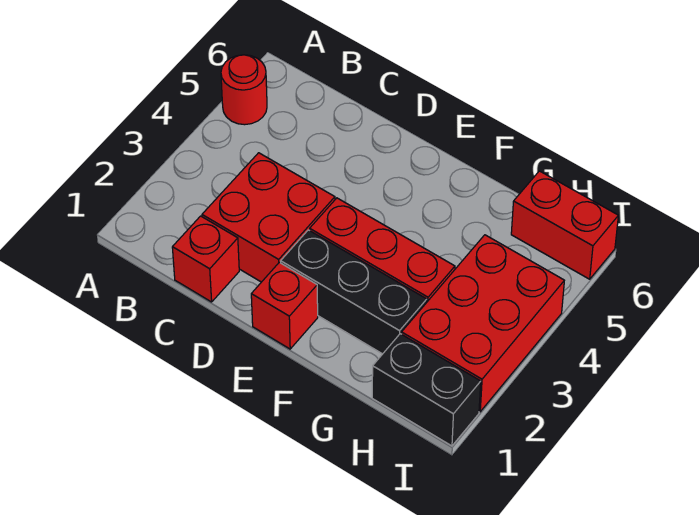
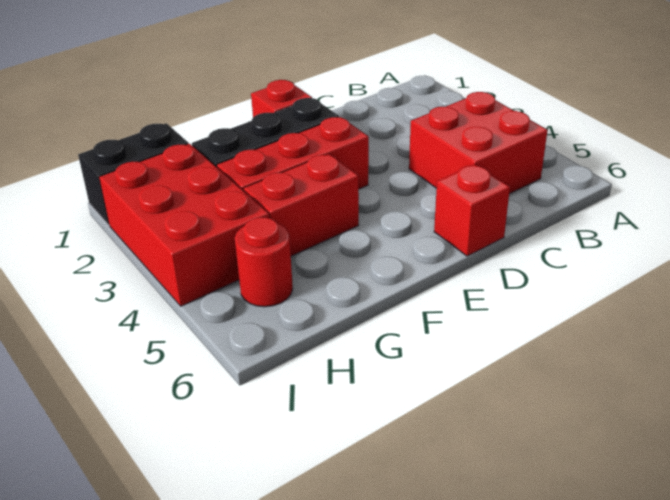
red 1x1 round brick [221,55,267,125] -> red 1x1 round brick moved to [235,217,293,307]
red 1x1 brick [172,216,239,302] -> red 1x1 brick moved to [434,164,510,256]
red 2x2 brick [202,153,335,282] -> red 2x2 brick moved to [409,92,548,194]
red 1x2 brick [511,171,618,279] -> red 1x2 brick moved to [244,154,359,256]

